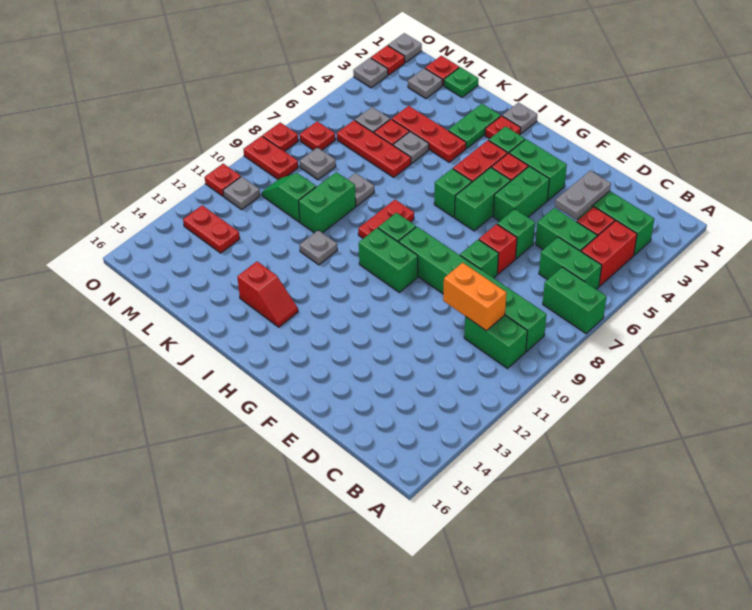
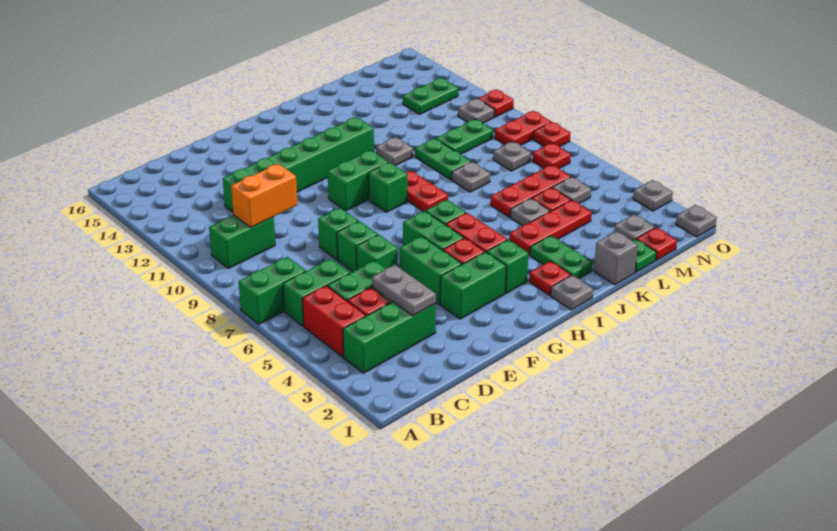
green 1x6 brick [399,227,547,352] -> green 1x6 brick moved to [223,117,374,212]
red 1x1 brick [479,224,517,274] -> green 1x1 brick [337,221,378,271]
red 1x2 slope [237,261,298,327] -> none
none -> grey 1x1 brick [594,231,638,285]
green 1x2 brick [299,172,356,233] -> green 1x2 plate [415,139,471,180]
green 1x2 slope [262,173,316,222] -> green 1x2 plate [436,119,493,154]
red 1x2 plate [183,205,240,253] -> green 1x2 plate [403,78,458,114]
red 1x1 plate [371,45,405,75] -> none

